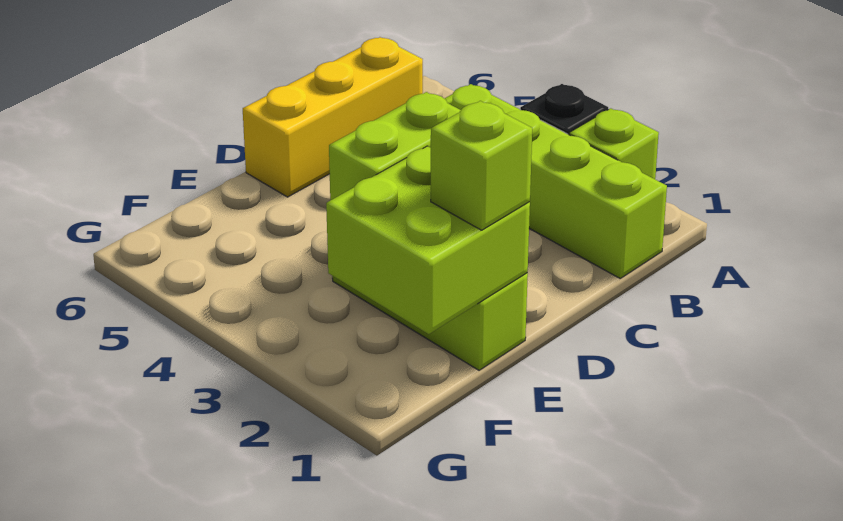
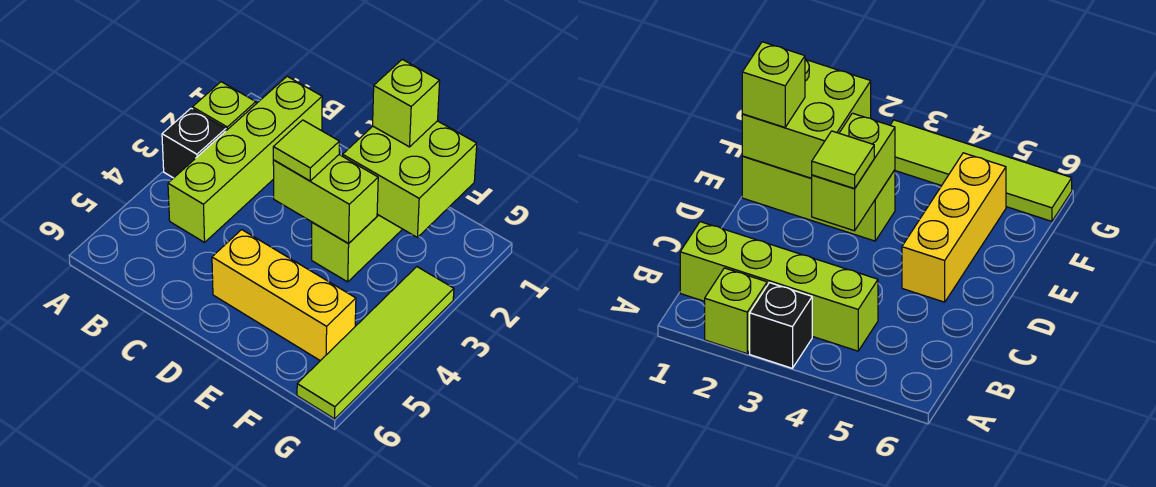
yellow 1x3 brick [243,37,423,197] -> yellow 1x3 brick moved to [212,230,356,361]
none -> lime 1x1 tile [273,120,339,181]
none -> lime 1x4 tile [297,267,454,419]

